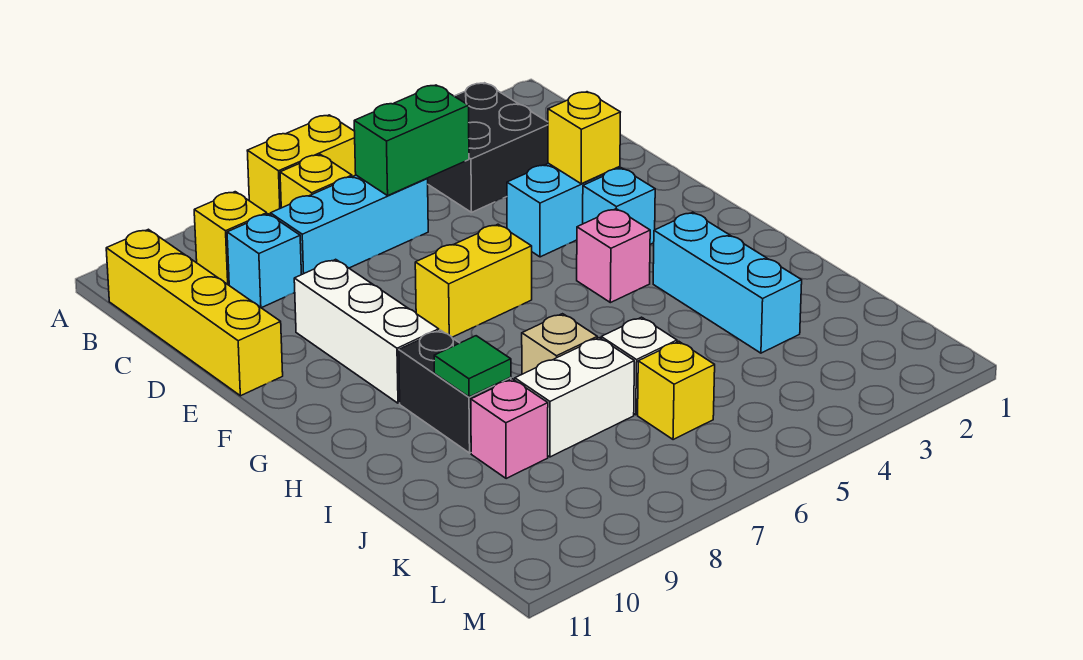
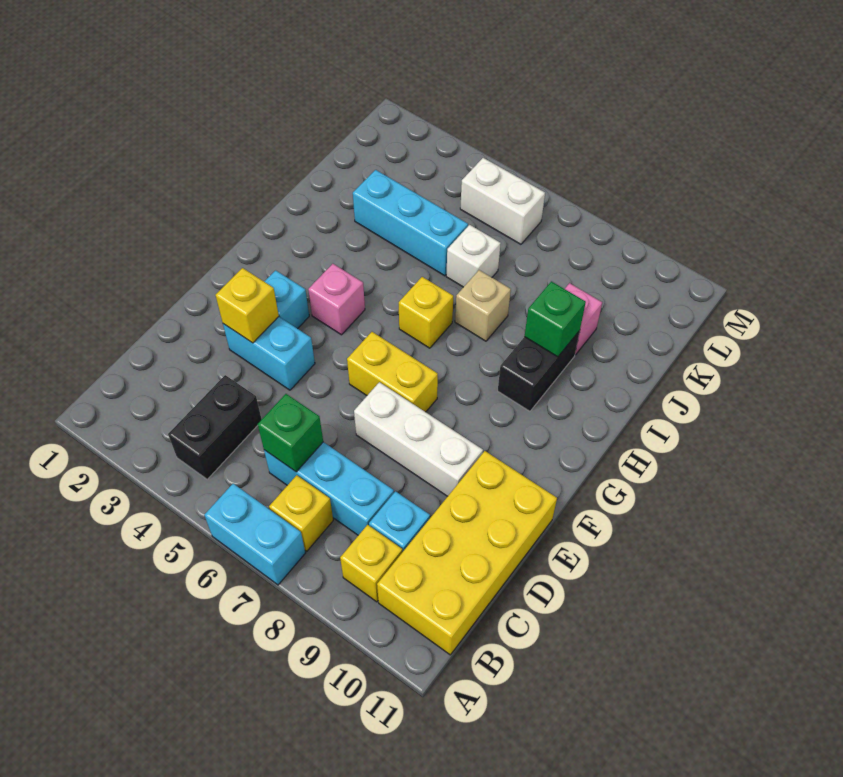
yellow 1x2 brick [247,115,356,215] -> cyan 1x2 brick [204,484,305,585]
black 2x2 brick [427,83,548,212] -> black 1x2 brick [168,375,262,480]
yellow 1x4 brick [106,229,283,396] -> yellow 2x4 brick [377,451,557,655]
green 1x2 brick [354,85,469,196] -> green 1x1 brick [258,394,323,472]
white 1x3 brick [294,259,439,403] -> white 1x3 brick turned to [354,382,483,496]
cyan 1x3 brick [653,212,802,353] -> cyan 1x3 brick turned to [353,170,468,276]
green 1x1 tile [434,336,511,397] -> green 1x1 brick [524,281,586,357]
white 1x2 brick [515,338,634,457] -> white 1x2 brick moved to [460,158,545,244]
yellow 1x1 brick [638,341,715,440] -> yellow 1x1 brick moved to [399,277,453,348]

